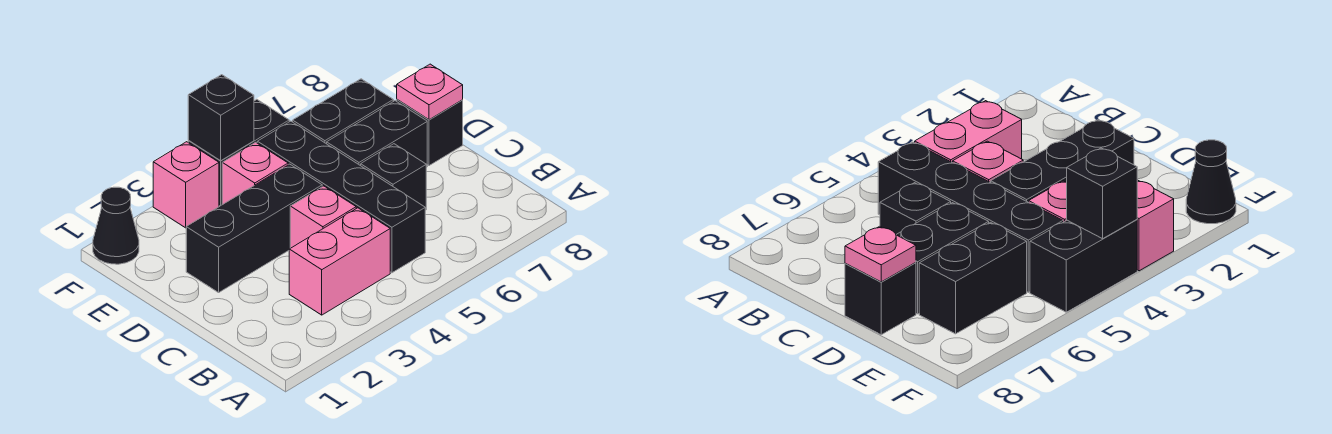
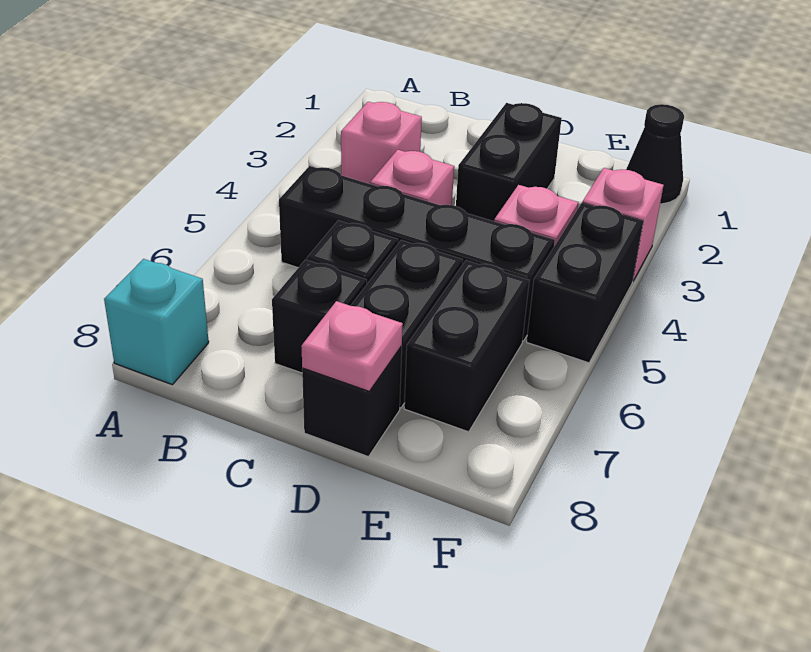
none -> cyan 1x1 brick [104,259,209,385]
pink 1x2 brick [289,208,390,315] -> pink 1x1 brick [341,102,422,184]
black 1x3 brick [186,164,322,293] -> black 1x2 brick [456,103,562,221]
black 1x1 brick [188,75,254,161] -> black 1x1 brick moved to [272,260,367,373]

